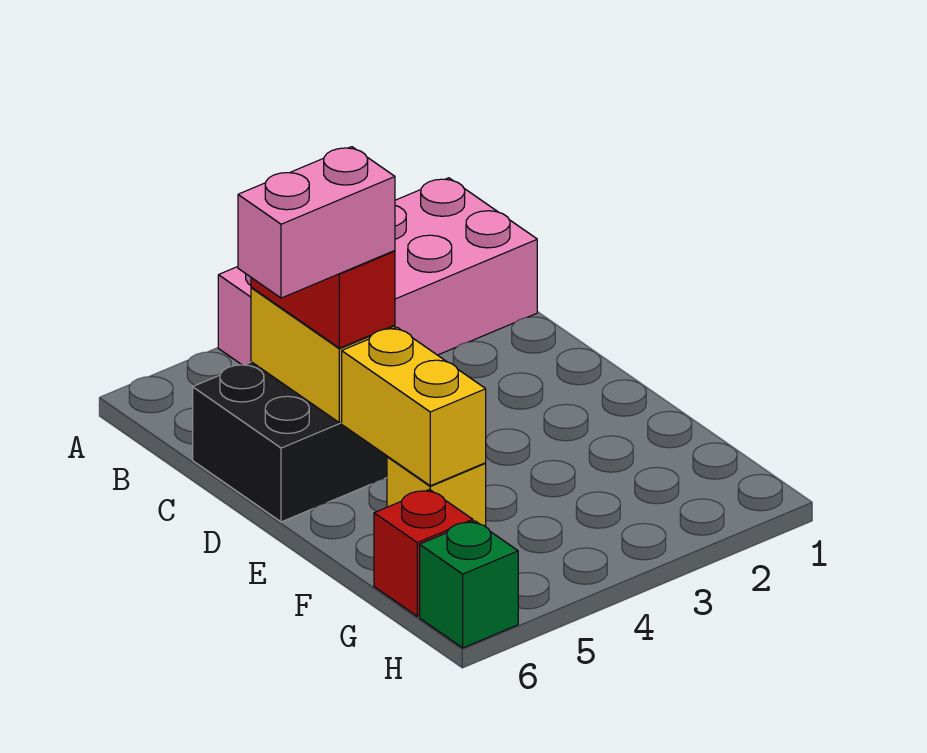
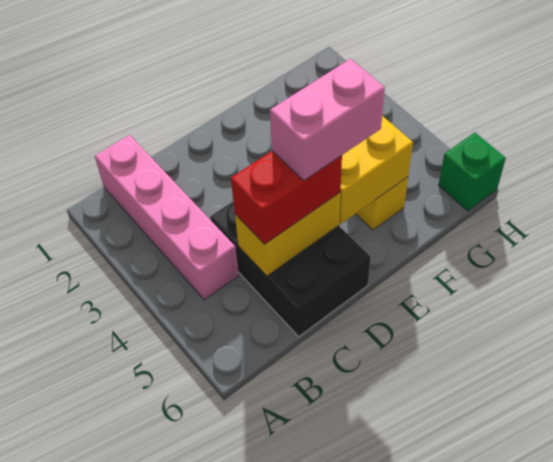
pink 2x4 brick [218,178,537,365] -> pink 1x4 brick [95,135,239,300]
pink 1x2 brick [238,147,395,298] -> pink 1x2 brick turned to [270,59,385,181]
red 1x1 brick [374,490,473,616] -> none

